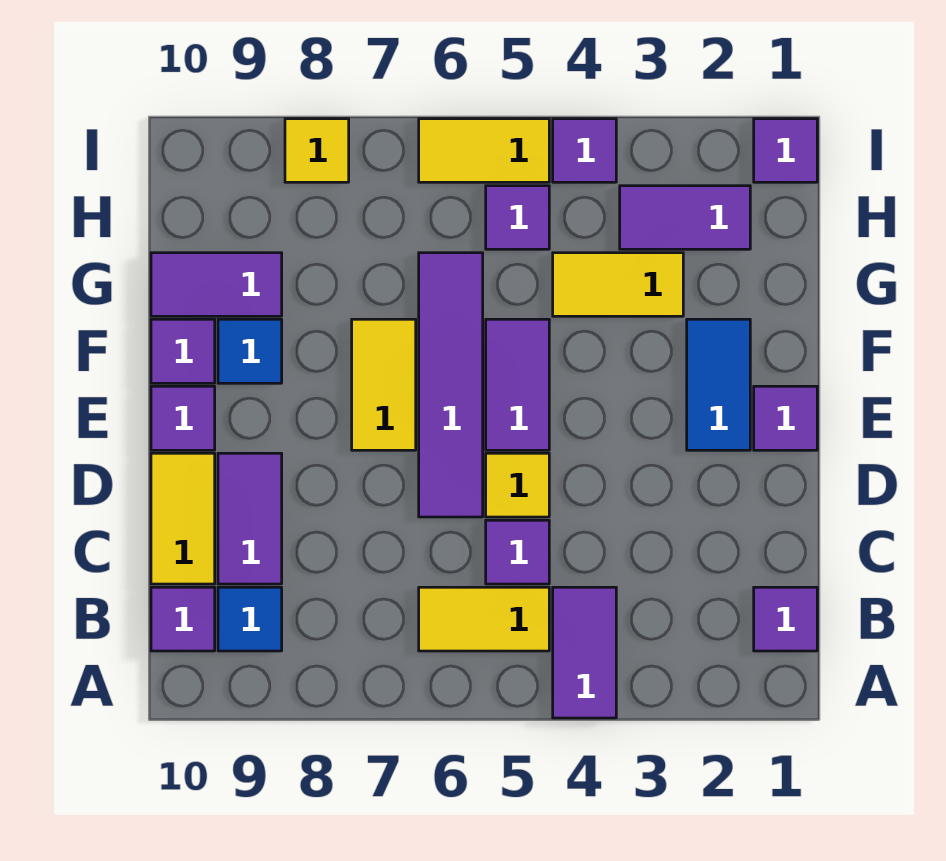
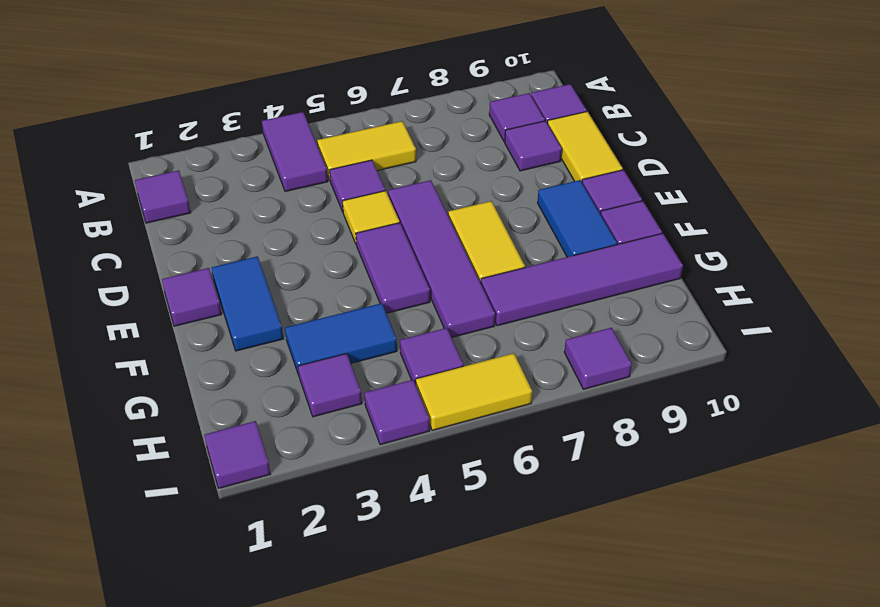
blue 1x1 tile [218,587,282,651] -> purple 1x1 tile [489,93,545,142]
purple 1x2 tile [218,453,282,584] -> purple 1x1 tile [505,121,562,171]
blue 1x1 tile [218,319,282,383] -> blue 1x2 tile [538,180,617,257]
yellow 1x2 tile [553,253,683,316] -> blue 1x2 tile [285,303,397,375]
purple 1x2 tile [151,253,282,316] -> purple 1x4 tile [481,233,683,326]
purple 1x2 tile [620,186,750,249] -> purple 1x1 tile [298,353,362,417]
yellow 1x1 tile [285,119,349,182] -> purple 1x1 tile [564,328,632,389]

